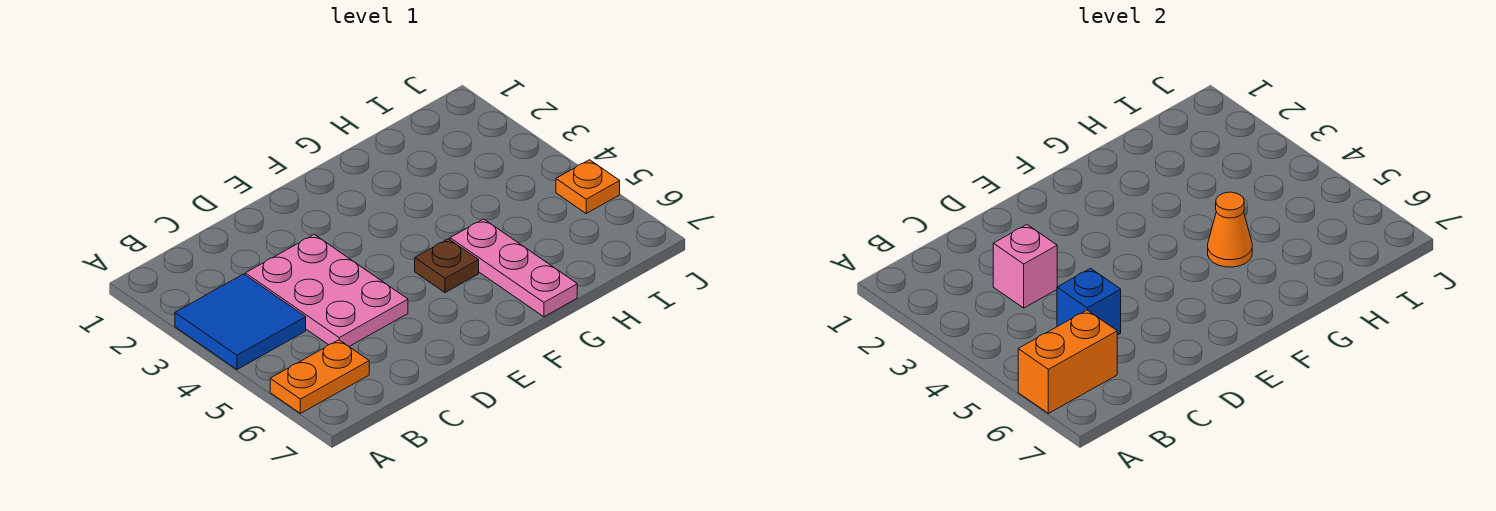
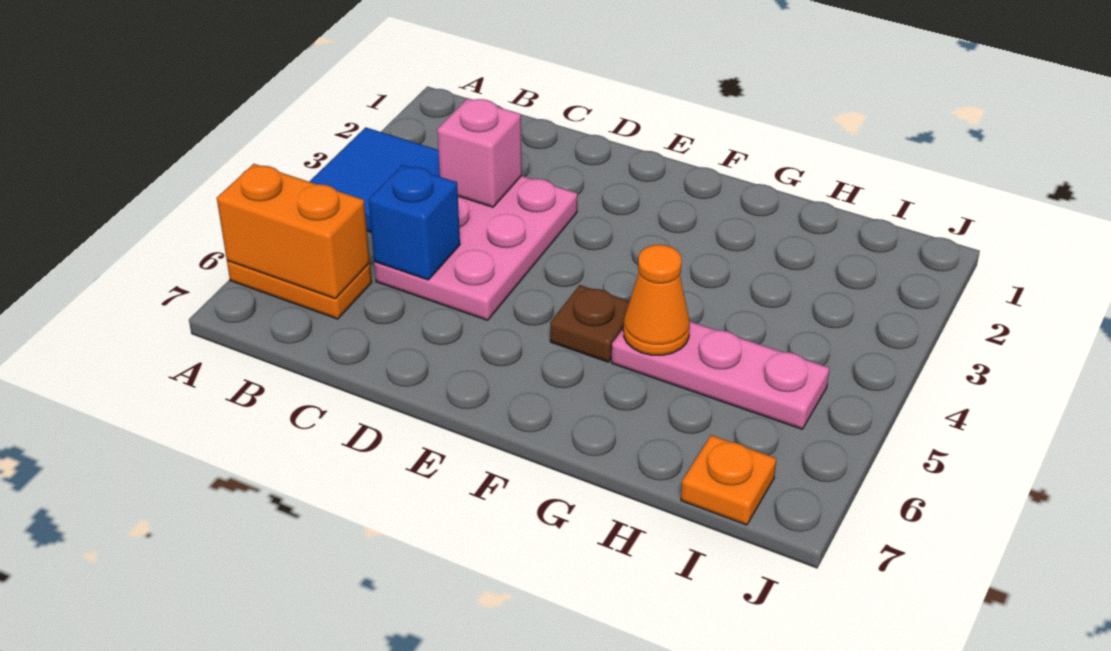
pink 1x3 plate [450,219,577,317] -> pink 1x3 plate turned to [611,321,829,429]
orange 1x1 plate [556,160,620,213] -> orange 1x1 plate moved to [681,435,776,525]

